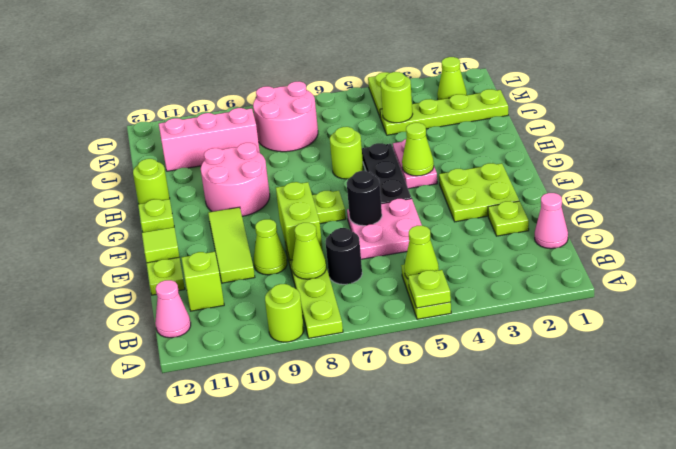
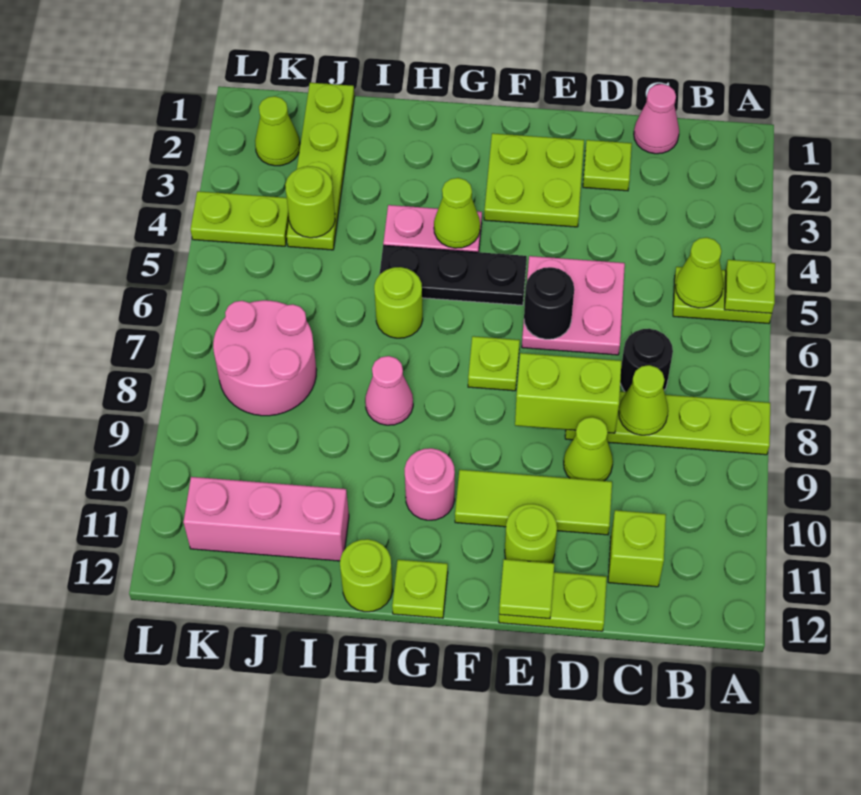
lime 1x1 round brick [265,284,304,342] -> lime 1x1 round brick moved to [505,504,557,563]
pink 1x1 cone [155,280,191,338] -> pink 1x1 cone moved to [365,356,413,425]
pink 2x2 round brick [201,143,270,216] -> pink 1x1 round brick [404,448,455,520]
pink 1x3 brick [159,108,260,171] -> pink 1x3 brick turned to [183,477,349,561]

